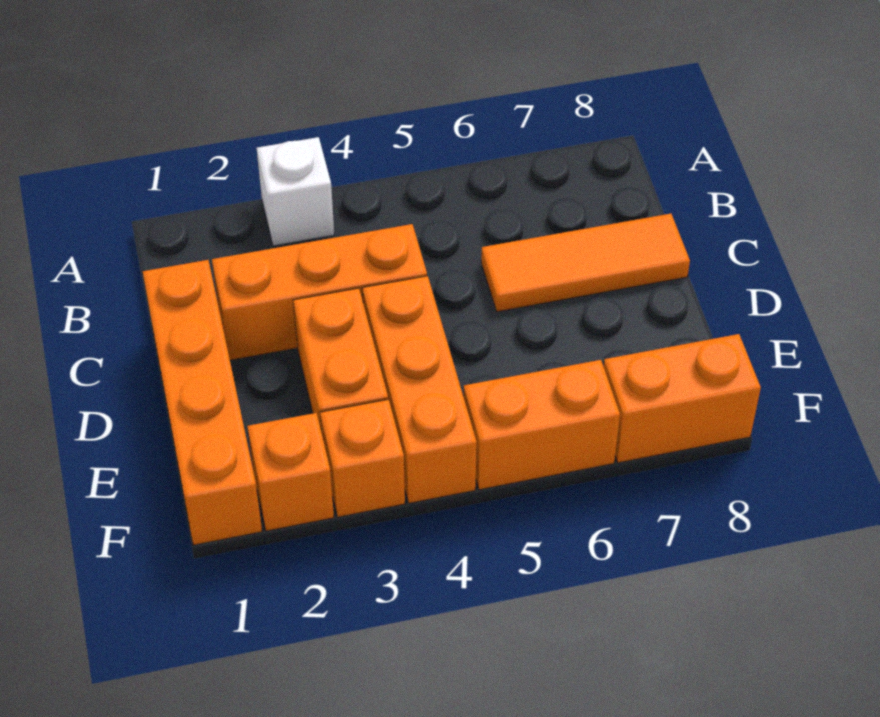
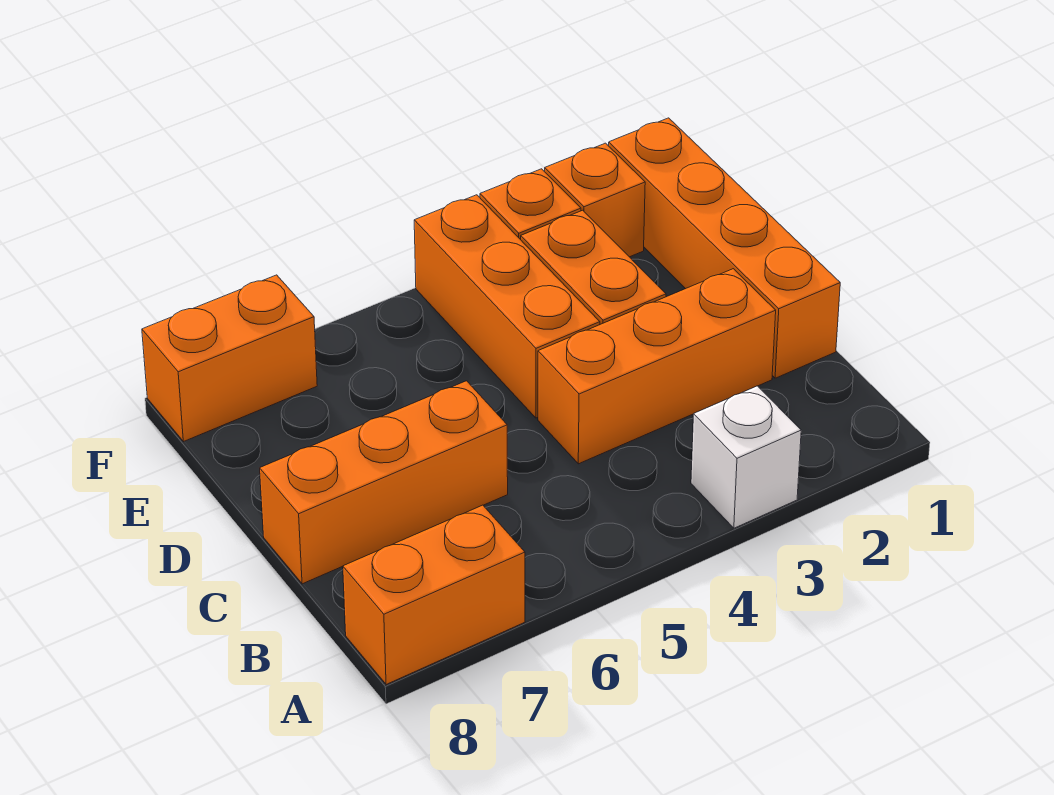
orange 1x3 tile [481,214,690,312] -> orange 1x3 brick [260,381,508,584]
orange 1x2 brick [463,360,620,490] -> orange 1x2 brick moved to [343,505,525,685]

